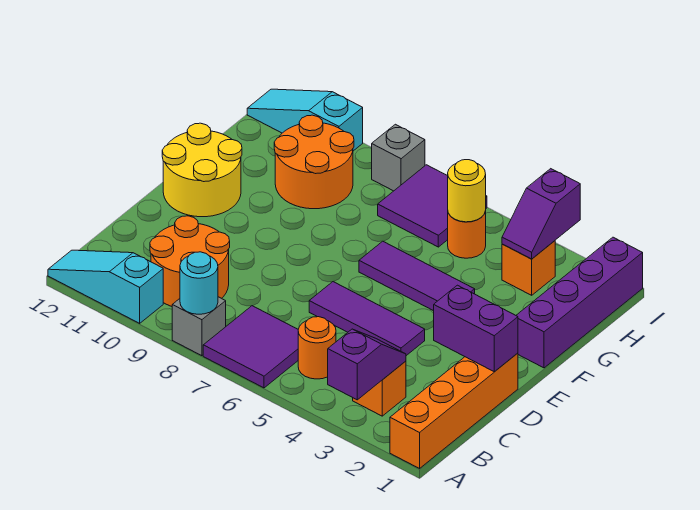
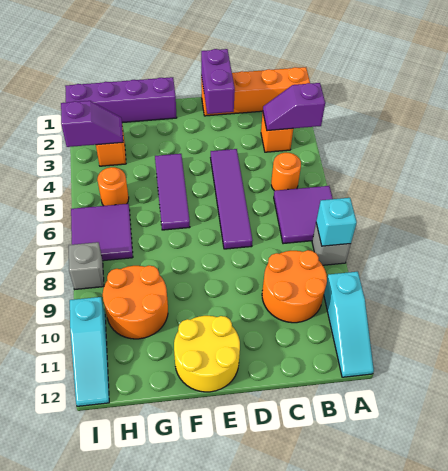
cyan 1x1 round brick [180,252,218,314] -> cyan 1x1 brick [316,198,357,246]
purple 1x3 tile [309,282,425,356] -> purple 1x4 tile [211,149,253,249]
yellow 1x1 round brick [448,160,486,222] -> none

